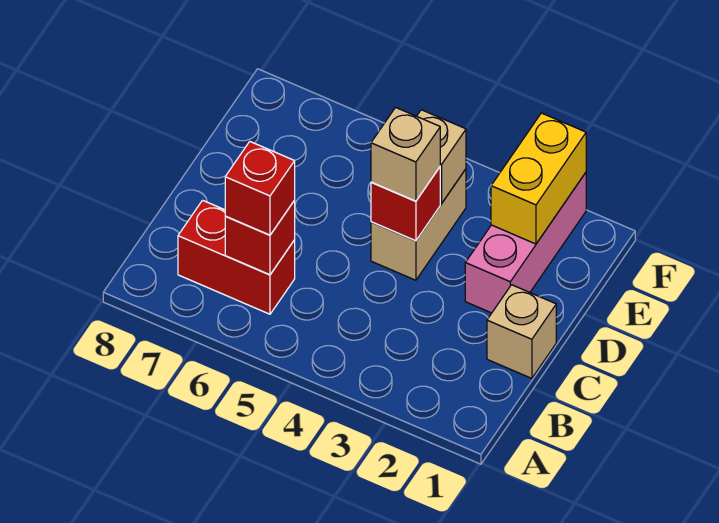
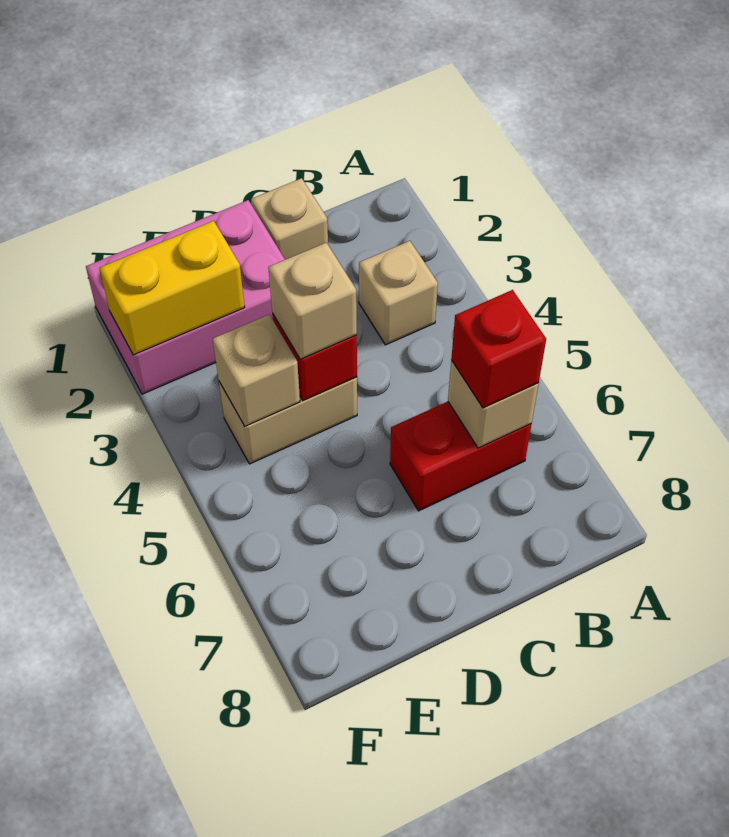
none -> tan 1x1 brick [359,241,438,345]
red 1x2 brick [178,200,295,314] -> red 1x2 brick turned to [390,402,532,511]
red 1x1 brick [225,200,295,275] -> tan 1x1 brick [448,360,539,448]
pink 1x3 brick [465,173,586,313] -> pink 2x3 brick [86,200,285,394]

